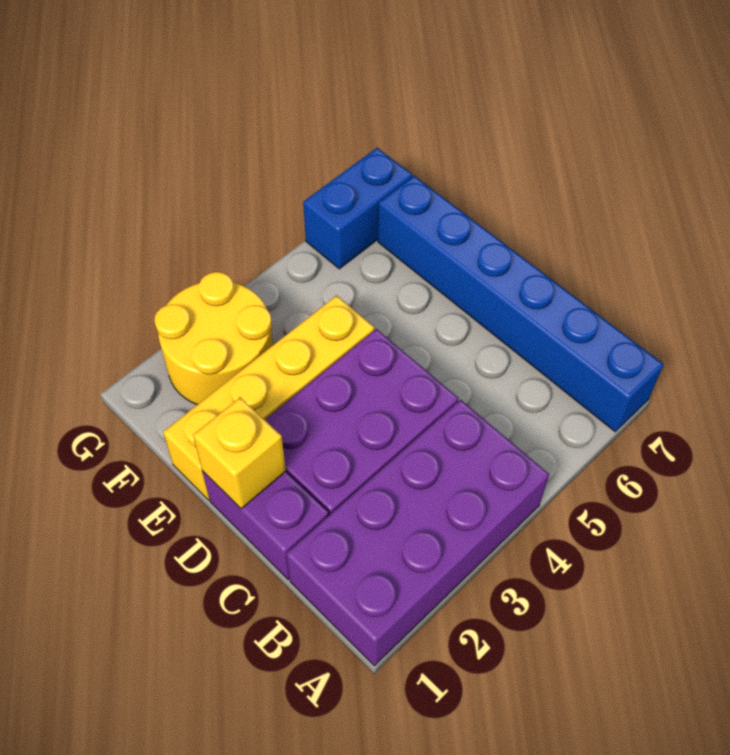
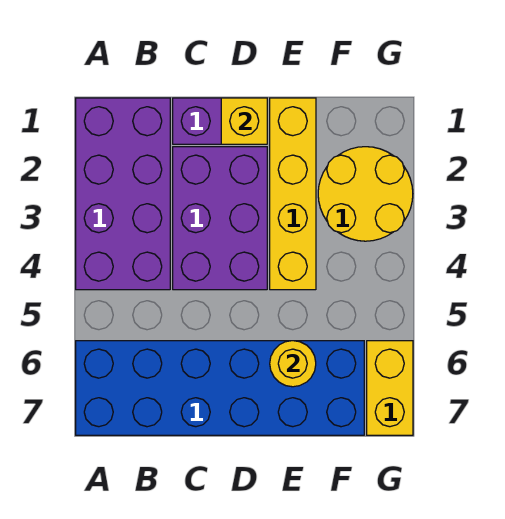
blue 1x6 brick [378,176,664,432] -> blue 2x6 brick [76,341,364,435]
none -> yellow 1x1 round brick [270,341,316,387]
blue 1x2 brick [303,148,412,269] -> yellow 1x2 brick [367,341,413,435]

